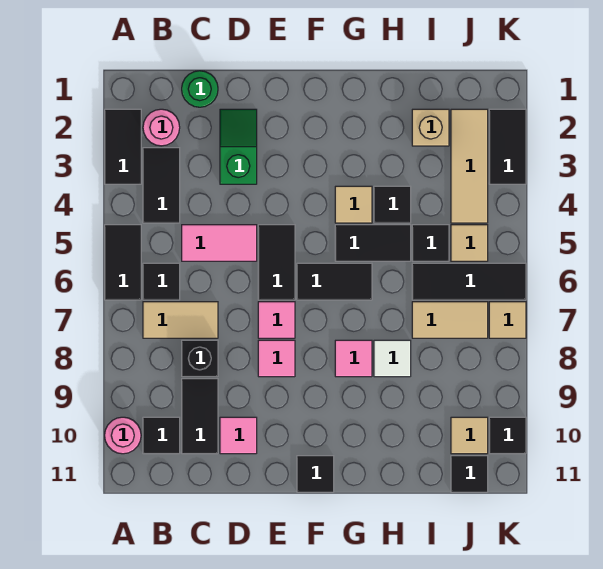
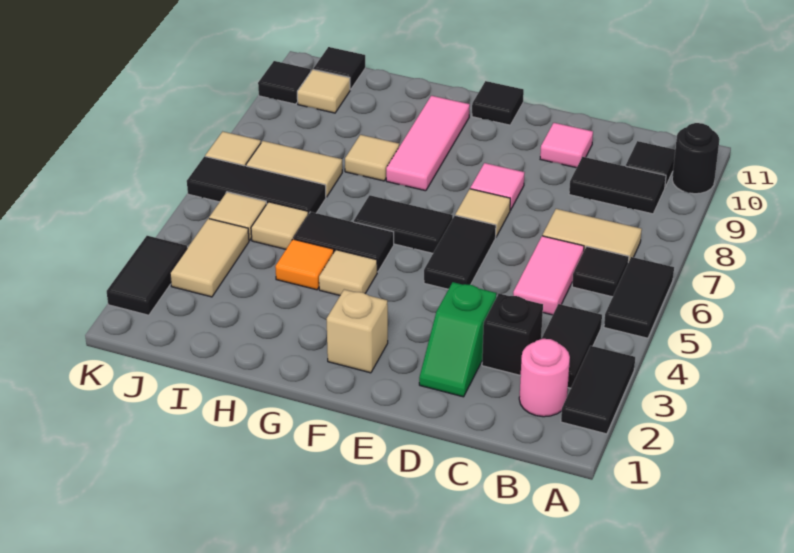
pink 1x1 round brick [105,417,141,454] -> black 1x1 round brick [672,123,720,194]
green 1x1 round brick [182,71,218,107] -> none
pink 1x2 tile [182,225,257,261] -> pink 1x2 tile turned to [513,236,584,315]
black 1x1 brick [182,340,218,377] -> black 1x1 brick moved to [482,294,543,376]
black 1x2 tile [182,379,218,454] -> black 1x2 tile turned to [569,157,666,214]
pink 1x1 tile [258,302,295,338] -> tan 1x1 tile [455,189,510,236]
pink 1x1 tile [335,340,372,377] -> pink 1x3 tile [386,96,470,191]
black 1x1 tile [374,186,411,223] -> orange 1x1 tile [275,239,334,290]
white 1x1 tile [374,340,411,377] -> tan 1x1 tile [345,135,399,181]
tan 1x1 brick [412,109,449,146] -> tan 1x1 brick moved to [327,290,388,373]
black 1x1 tile [412,225,449,261] -> tan 1x1 tile [251,202,308,249]
tan 1x3 tile [451,109,488,223] -> tan 1x2 tile [170,219,249,297]

